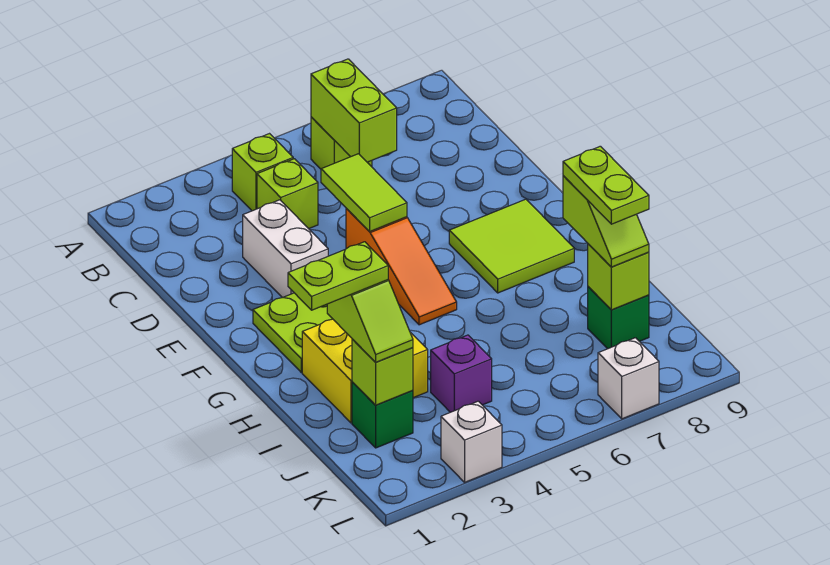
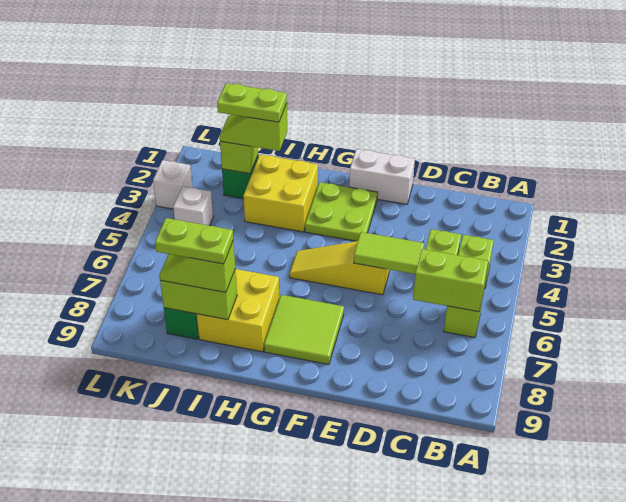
white 1x2 brick [243,200,328,298] -> white 1x2 brick moved to [349,149,415,204]
orange 1x3 slope [346,208,457,325] -> yellow 1x3 slope [290,241,389,295]
none -> yellow 2x2 brick [197,269,279,352]
lime 1x2 plate [288,242,388,310] -> lime 1x2 plate turned to [217,83,287,122]
purple 1x1 brick [431,335,492,412] -> none
lime 1x1 brick [588,244,649,310] -> lime 1x2 brick [160,270,237,320]
white 1x1 brick [598,338,659,419] -> white 1x1 brick moved to [173,186,213,226]

